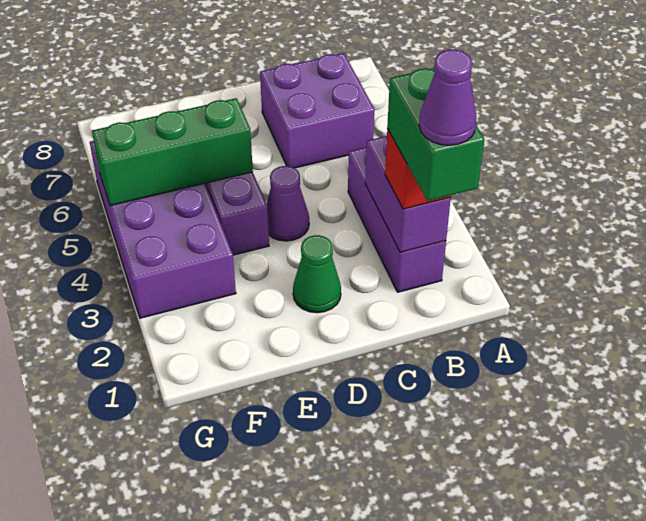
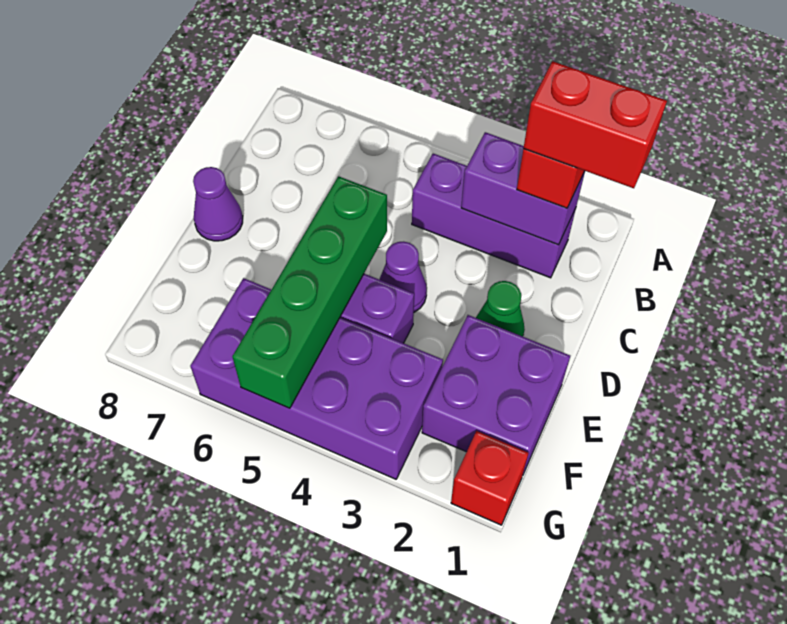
green 1x2 brick [387,68,484,201] -> red 1x2 brick [523,61,667,188]
purple 1x1 cone [419,50,476,145] -> purple 1x1 cone moved to [193,167,243,241]
purple 2x2 brick [260,53,374,168] -> purple 2x2 brick moved to [422,315,570,474]
green 1x3 brick [92,98,253,206] -> green 1x4 brick [232,176,387,408]
none -> red 1x1 brick [451,431,529,525]

